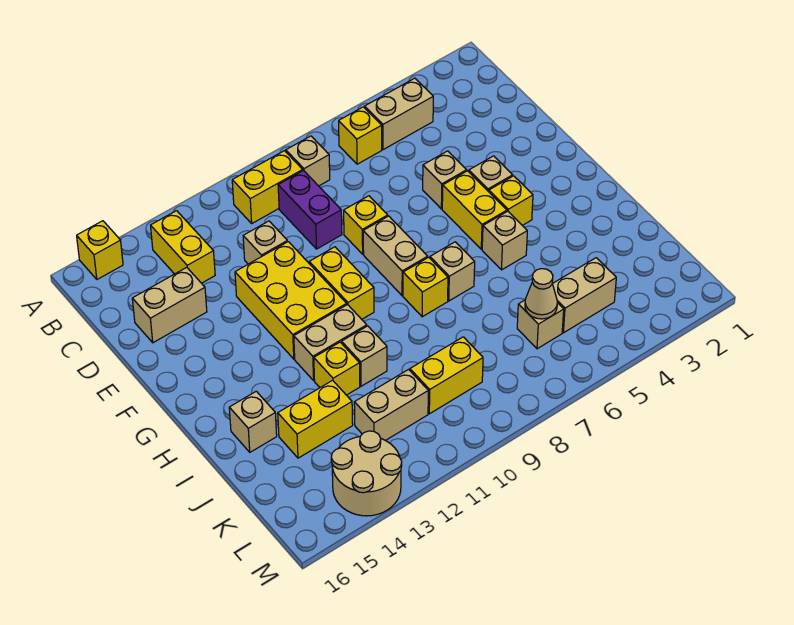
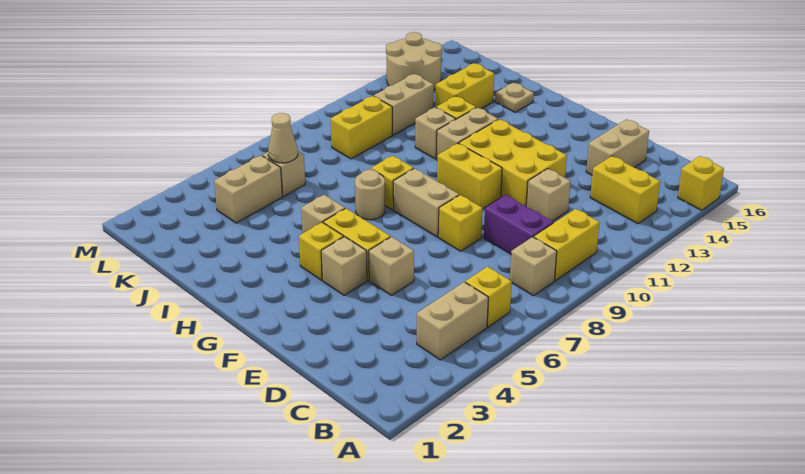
tan 1x1 brick [430,242,475,301] -> tan 1x1 round brick [355,170,385,220]
tan 1x1 brick [229,391,277,452] -> tan 1x1 plate [495,83,534,112]

